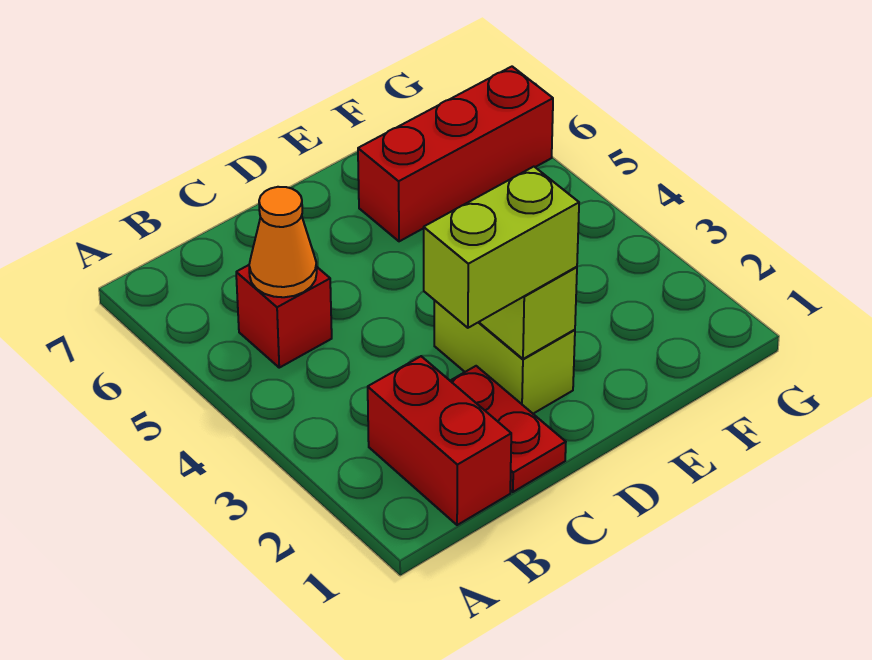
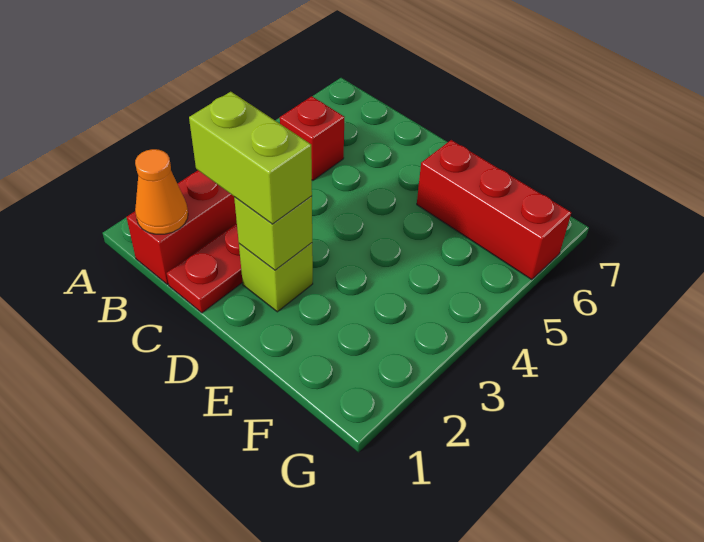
orange 1x1 cone [249,187,317,297] -> orange 1x1 cone moved to [135,149,188,234]
lime 1x2 brick [434,300,575,414] -> lime 1x1 brick [239,243,313,312]

